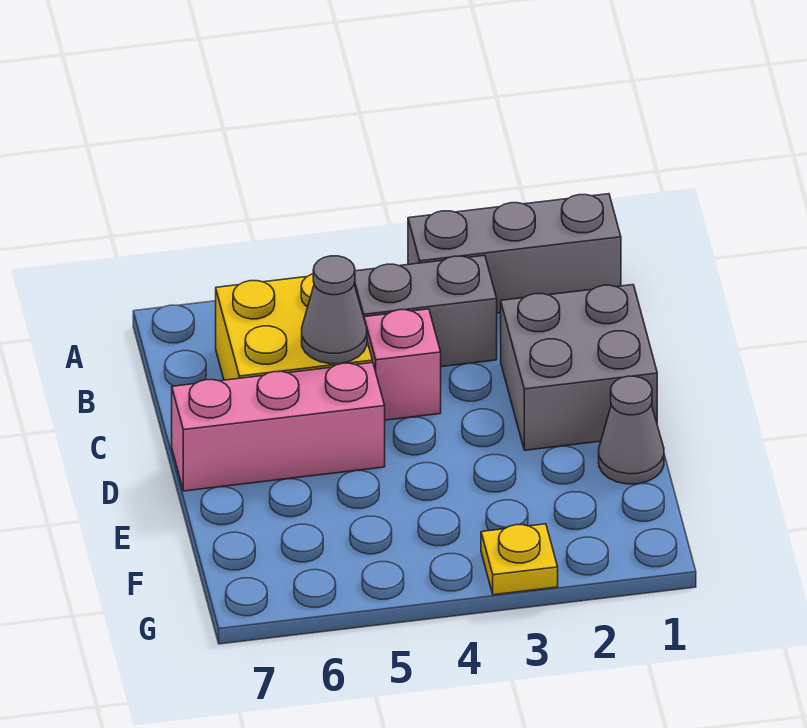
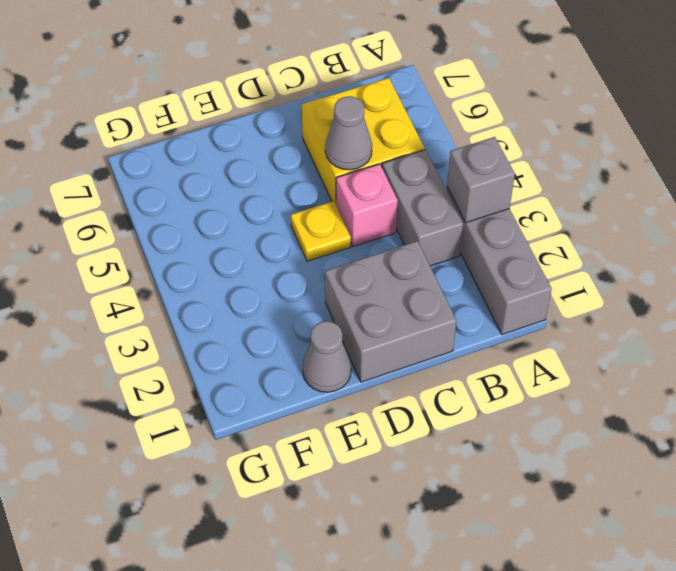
none -> grey 1x1 brick [447,137,515,222]
pink 1x3 brick [172,363,385,491] -> none
yellow 1x1 plate [481,524,558,595] -> yellow 1x1 plate moved to [291,201,351,261]

